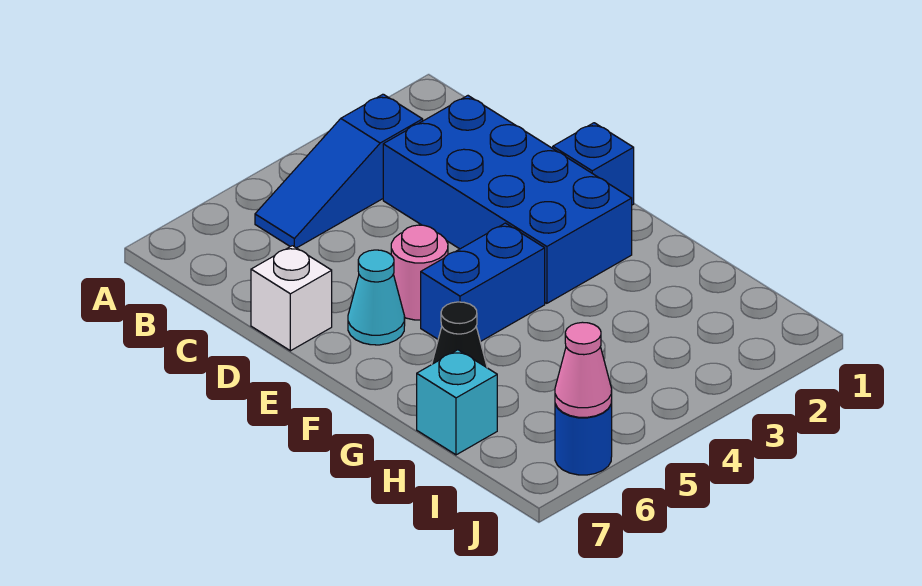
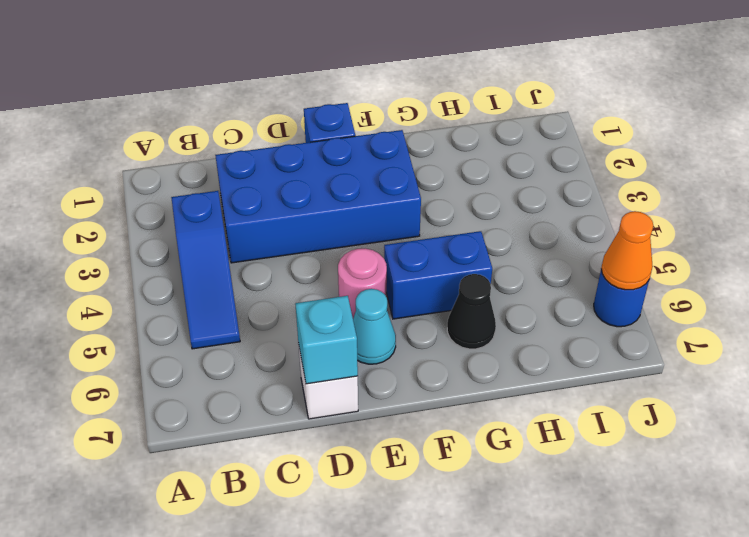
blue 1x2 brick [421,223,545,342] -> blue 1x2 brick turned to [384,231,492,319]
cyan 1x1 brick [417,350,497,455] -> cyan 1x1 brick moved to [295,296,358,384]
pink 1x1 cone [555,322,612,417] -> orange 1x1 cone [601,211,653,290]

